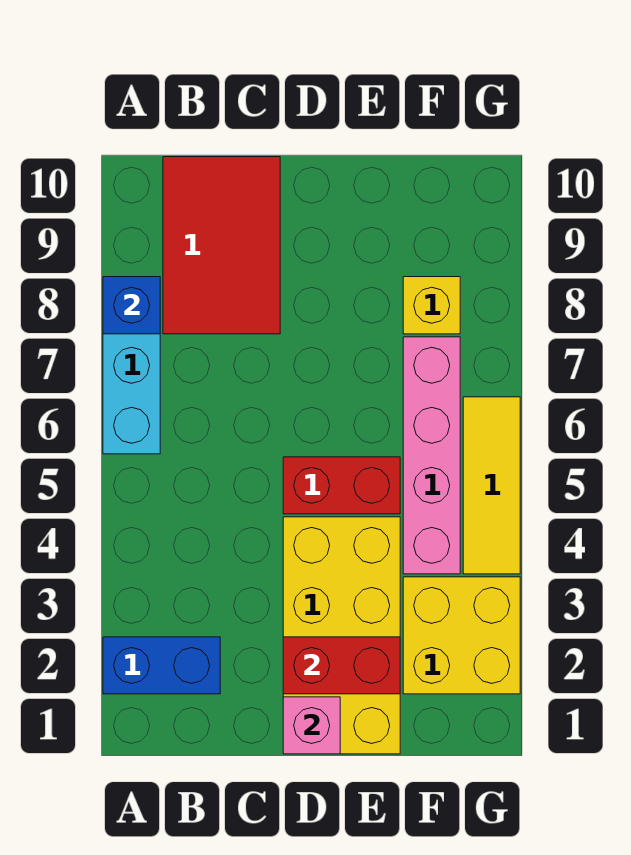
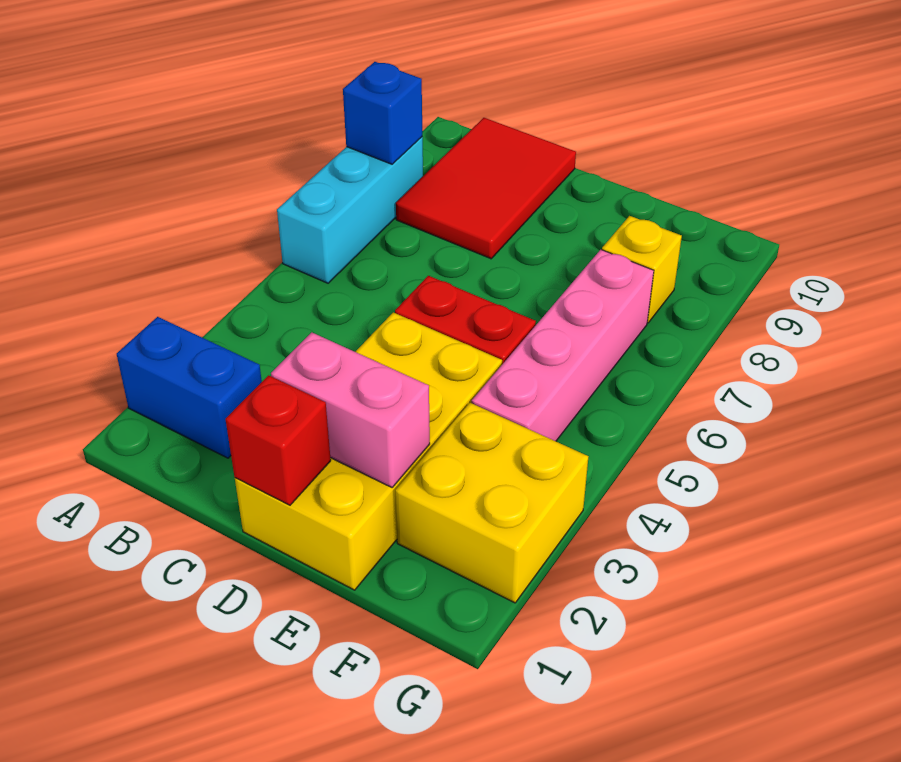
pink 1x1 brick [283,697,340,754] -> red 1x1 brick [226,375,331,505]
red 1x2 brick [283,637,400,694] -> pink 1x2 brick [271,332,430,488]
yellow 1x3 tile [463,397,520,574] -> none

